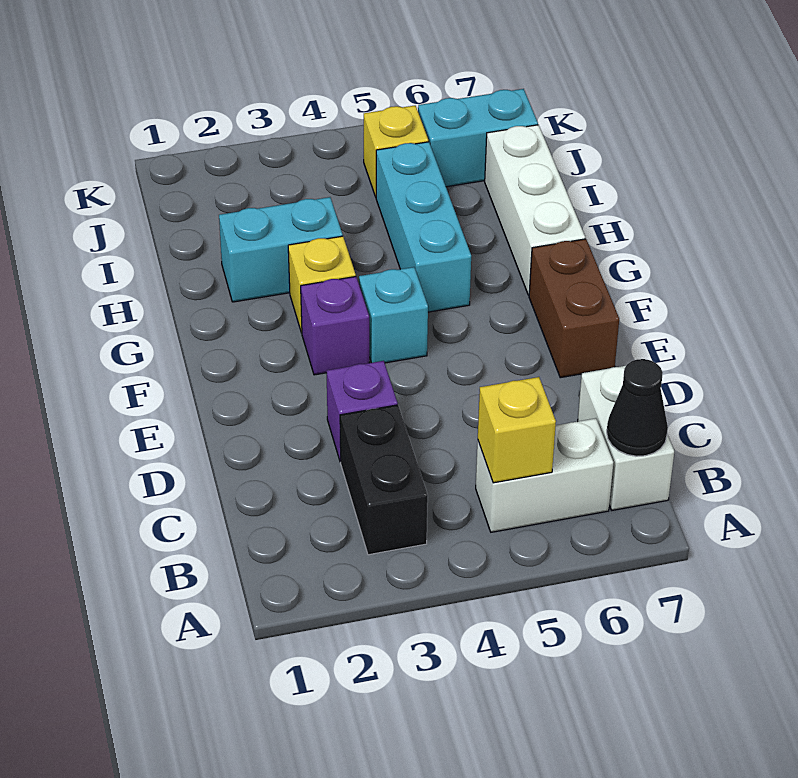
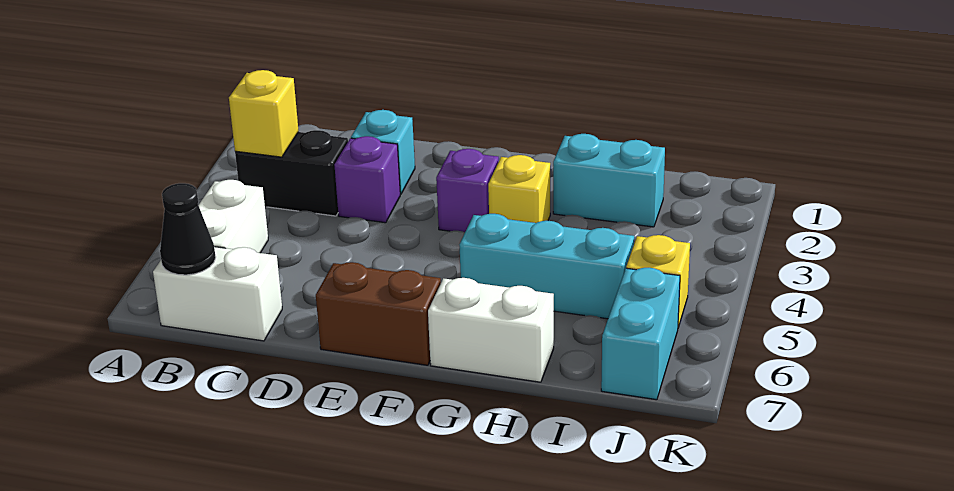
yellow 1x1 brick [478,377,556,483] -> yellow 1x1 brick moved to [229,70,299,157]
cyan 1x1 brick [359,267,428,363] -> cyan 1x1 brick moved to [351,110,415,194]
white 1x3 brick [485,125,585,295] -> white 1x2 brick [428,278,554,382]
cyan 1x2 brick [219,197,343,302] -> cyan 1x2 brick turned to [553,134,665,227]

